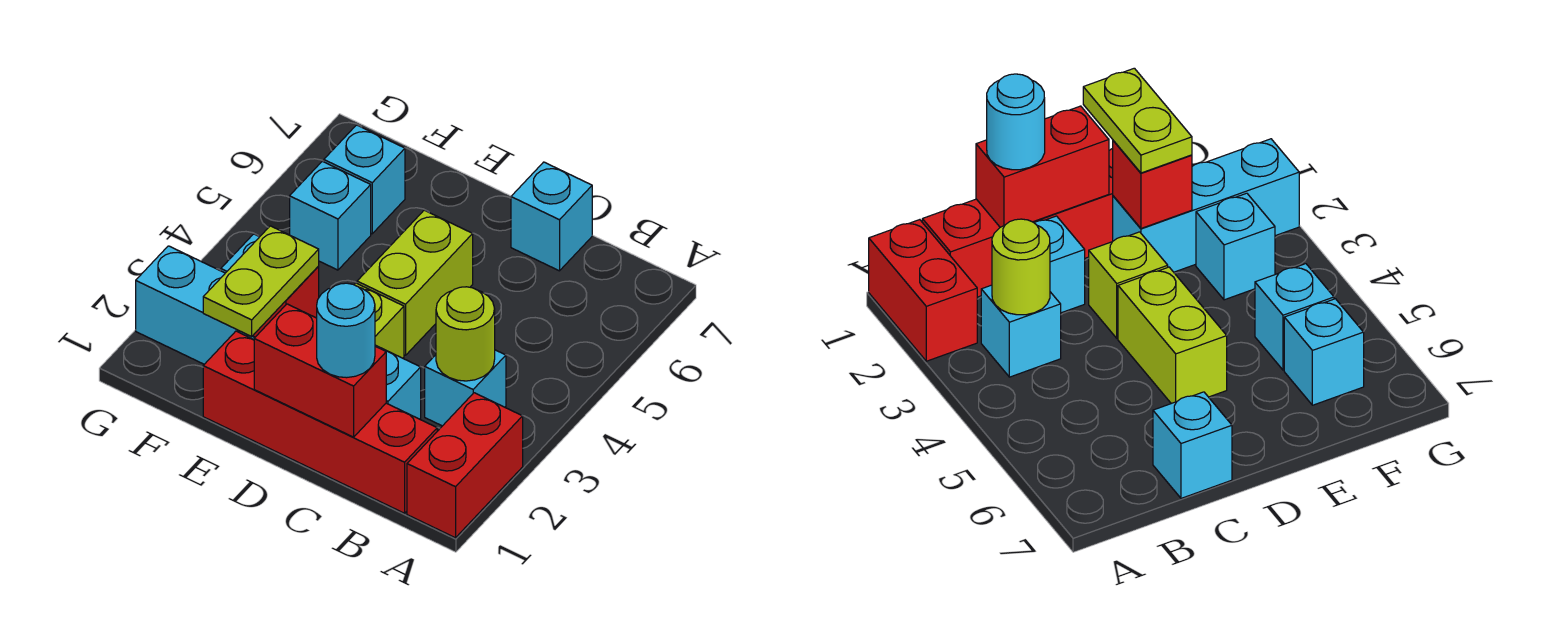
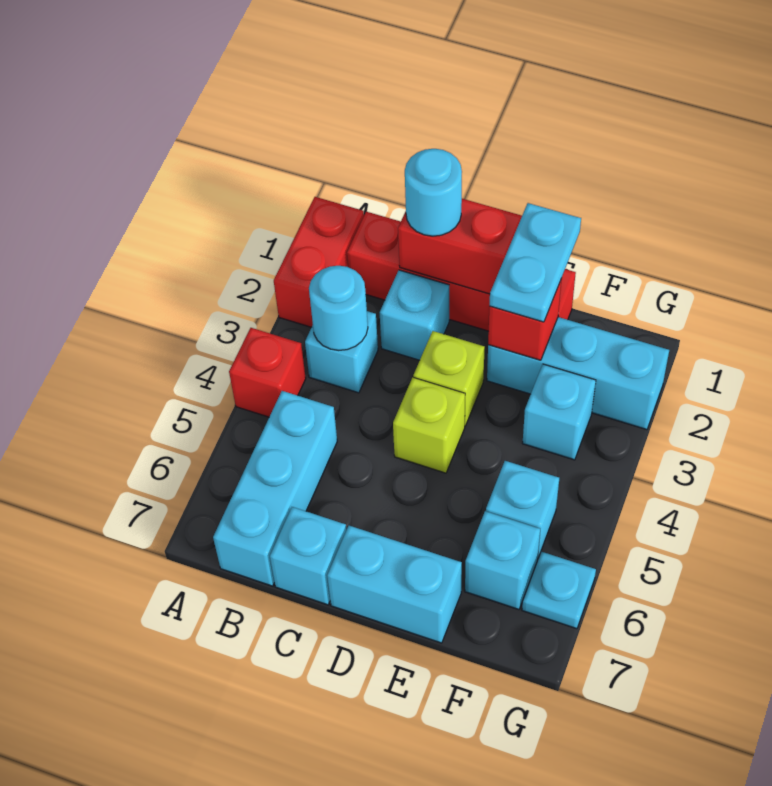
none -> red 1x1 brick [229,328,306,417]
lime 1x1 round brick [436,287,495,381] -> cyan 1x1 round brick [309,266,368,350]
none -> cyan 1x3 brick [213,391,337,586]
lime 1x2 brick [357,210,473,355] -> lime 1x1 brick [393,377,465,473]
none -> cyan 1x2 brick [327,526,462,643]
lime 1x2 plate [203,226,319,336] -> cyan 1x2 plate [490,203,581,322]
none -> cyan 1x1 plate [522,552,596,629]

